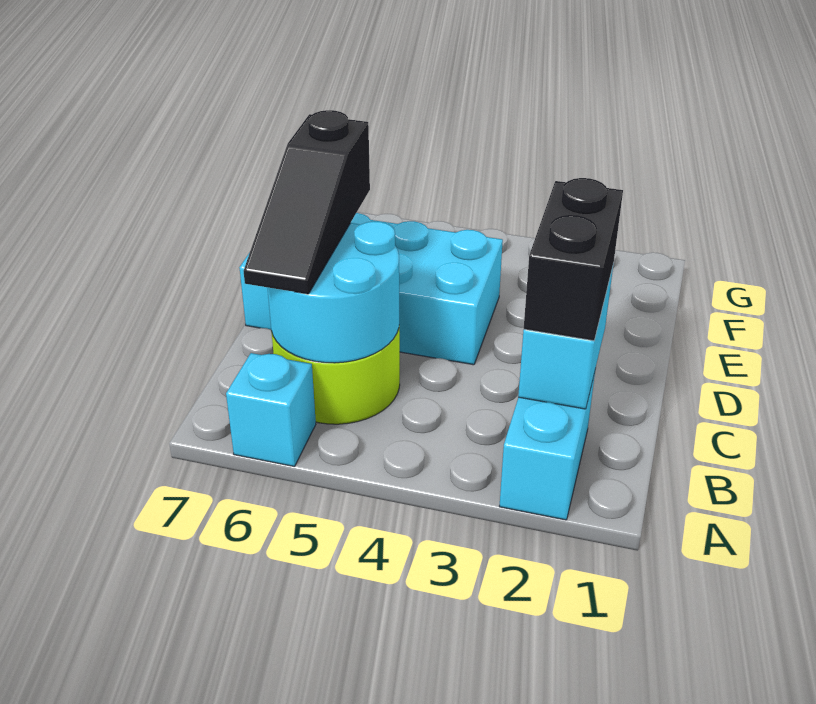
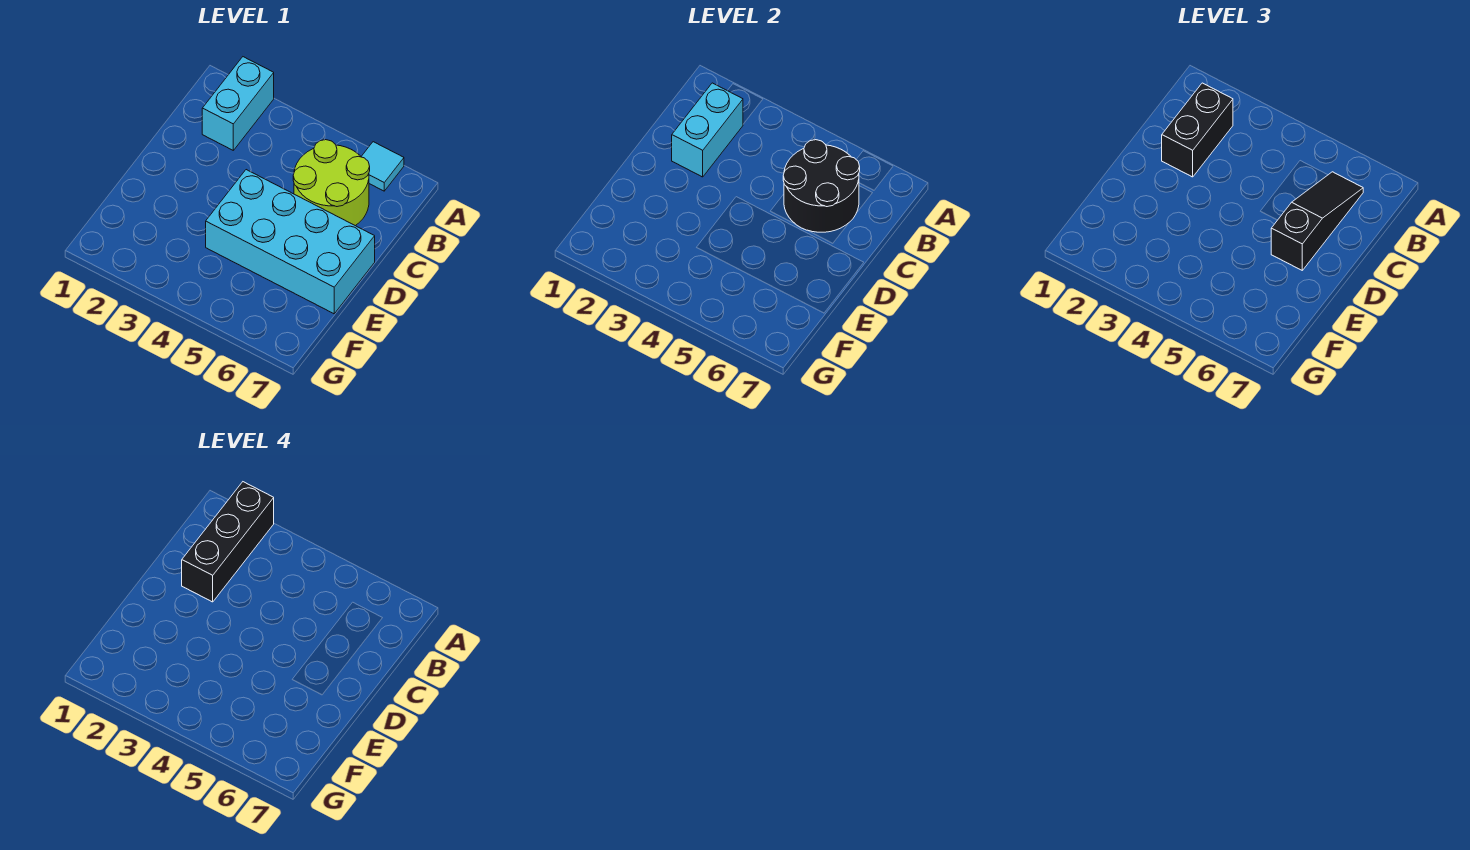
none -> black 1x3 brick [182,482,274,602]
cyan 1x1 brick [226,353,316,467] -> cyan 1x1 tile [361,142,404,191]
cyan 2x2 round brick [267,221,399,363] -> black 2x2 round brick [783,140,860,232]

